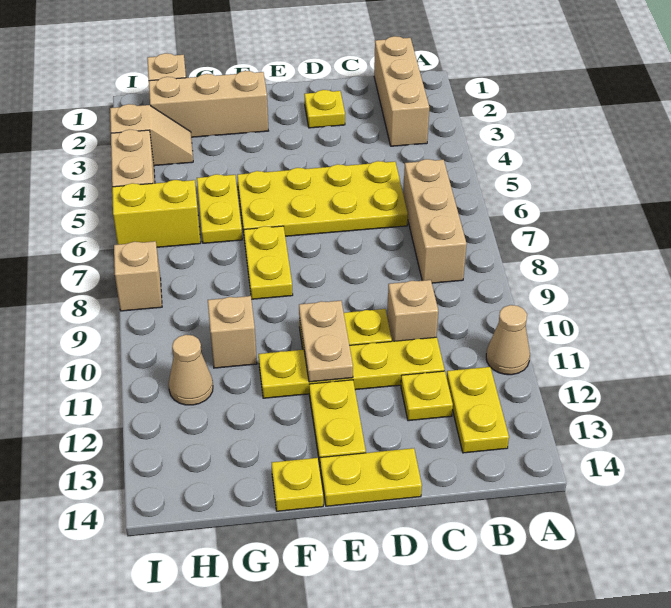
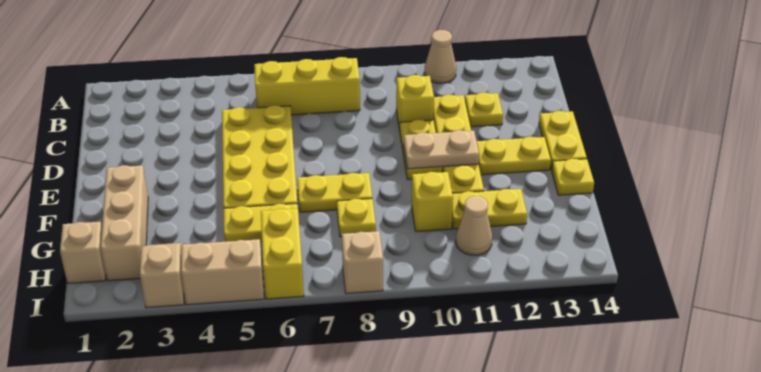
tan 1x3 brick [374,36,429,146] -> none
tan 1x3 brick [403,159,467,283] -> yellow 1x3 brick [254,57,360,115]
yellow 1x2 plate [447,367,509,453] -> yellow 1x2 plate moved to [452,189,527,229]
tan 1x1 brick [387,280,438,341] -> yellow 1x1 brick [396,75,434,130]
yellow 1x1 plate [304,90,345,128] -> yellow 1x1 plate moved to [337,199,376,237]
tan 1x1 brick [208,296,257,368] -> yellow 1x1 brick [412,172,453,232]

